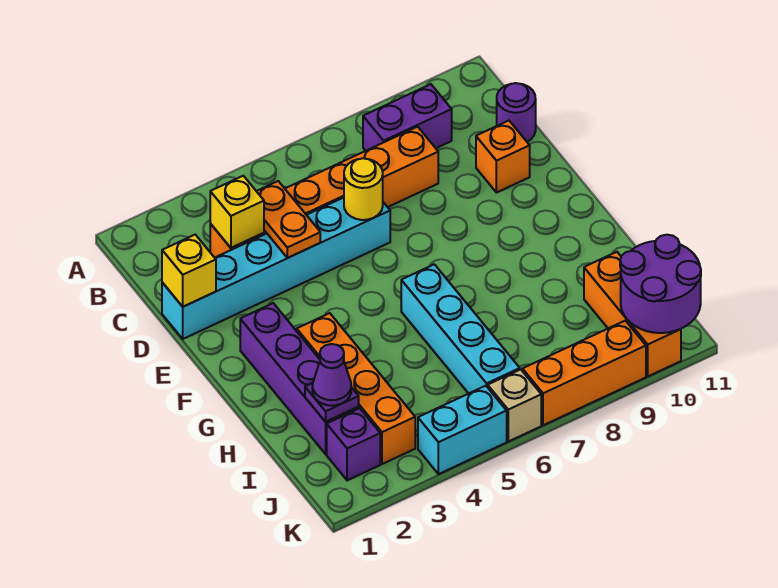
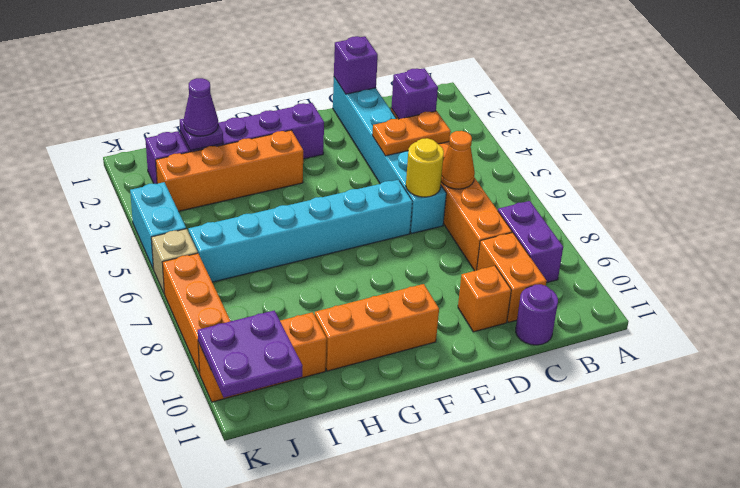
yellow 1x1 brick [210,176,264,248] -> purple 1x1 brick [391,68,438,119]
none -> orange 1x1 cone [441,131,475,189]
none -> orange 1x2 brick [477,233,547,322]
yellow 1x1 brick [162,235,216,307] -> purple 1x1 brick [334,36,378,94]
none -> orange 1x3 brick [315,284,439,371]
cyan 1x4 brick [401,264,520,394] -> cyan 1x6 brick [189,180,412,282]
purple 2x2 round brick [620,235,701,333] -> purple 2x2 plate [198,311,303,398]

